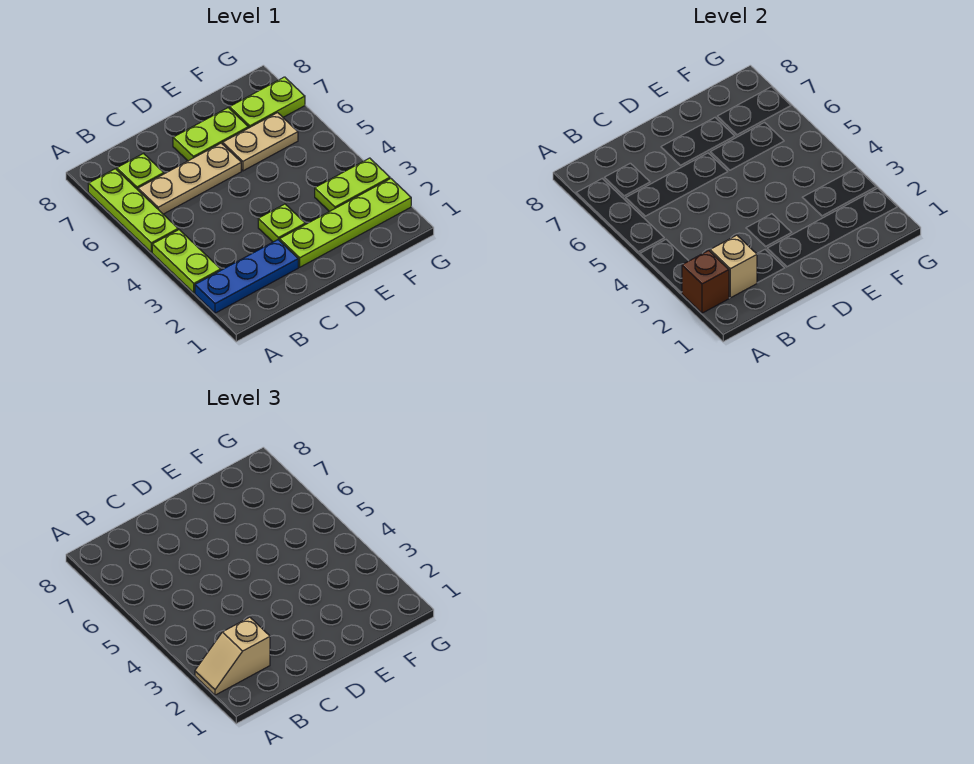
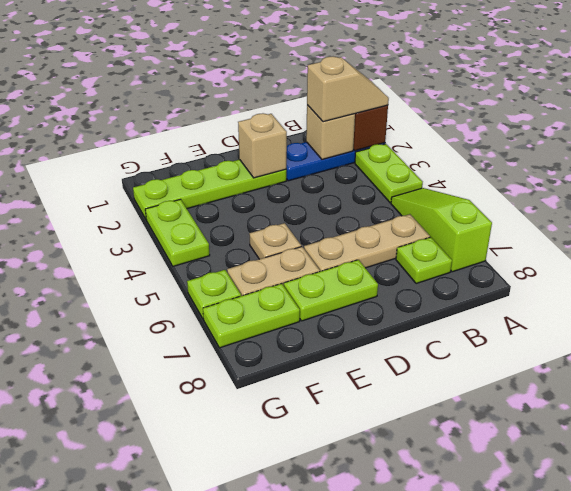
lime 1x3 plate [88,169,178,252] -> lime 1x3 slope [391,188,492,272]
none -> tan 1x1 brick [238,113,287,178]
lime 1x1 plate [258,204,305,242] -> lime 1x1 plate moved to [187,270,241,319]
none -> tan 1x1 plate [250,223,301,259]
lime 1x2 plate [315,158,390,212] -> lime 1x2 plate turned to [145,199,210,266]

